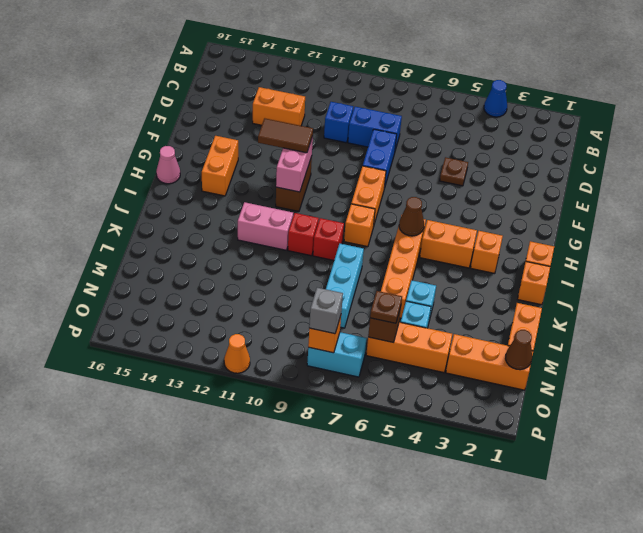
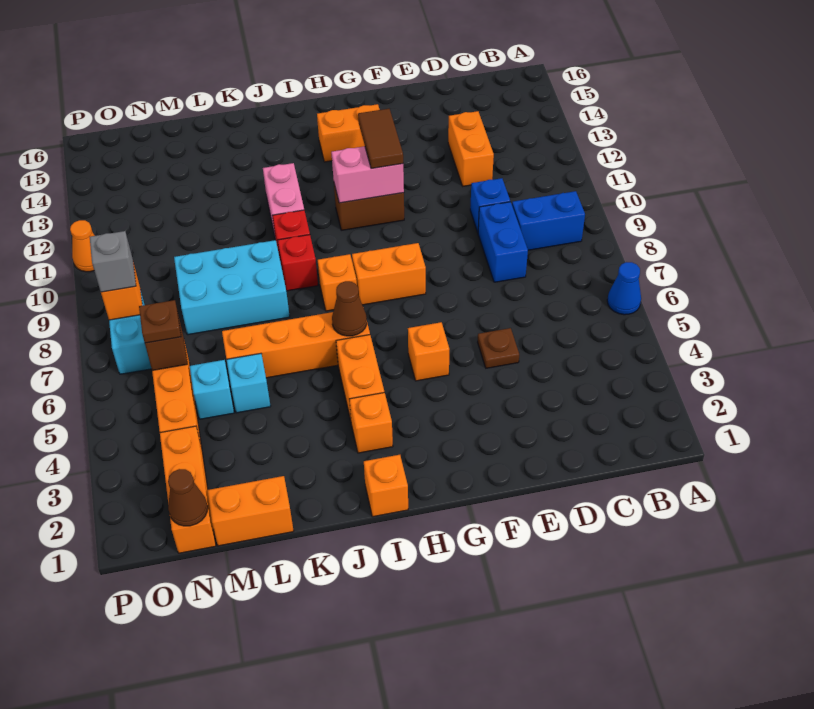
blue 1x1 cone [484,80,507,117] -> blue 1x1 cone moved to [607,262,641,315]
blue 1x2 brick [363,129,397,188] -> blue 1x2 brick moved to [512,191,585,250]
pink 1x1 cone [156,146,180,184] -> none
orange 1x1 brick [518,262,550,305] -> orange 1x1 brick moved to [408,322,449,381]
cyan 1x3 brick [326,244,364,328] -> cyan 2x3 brick [174,240,290,335]

